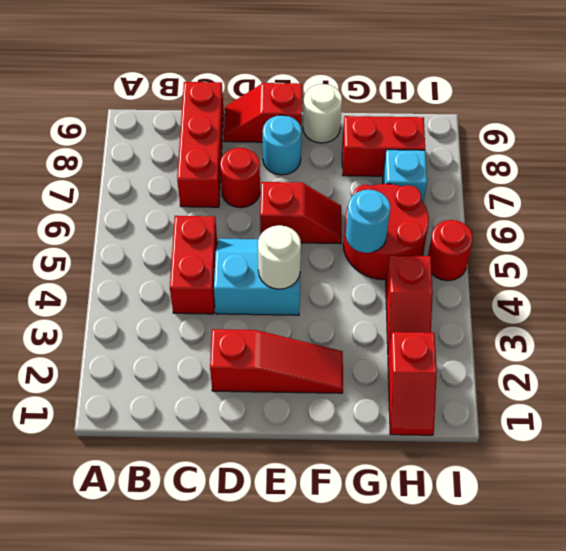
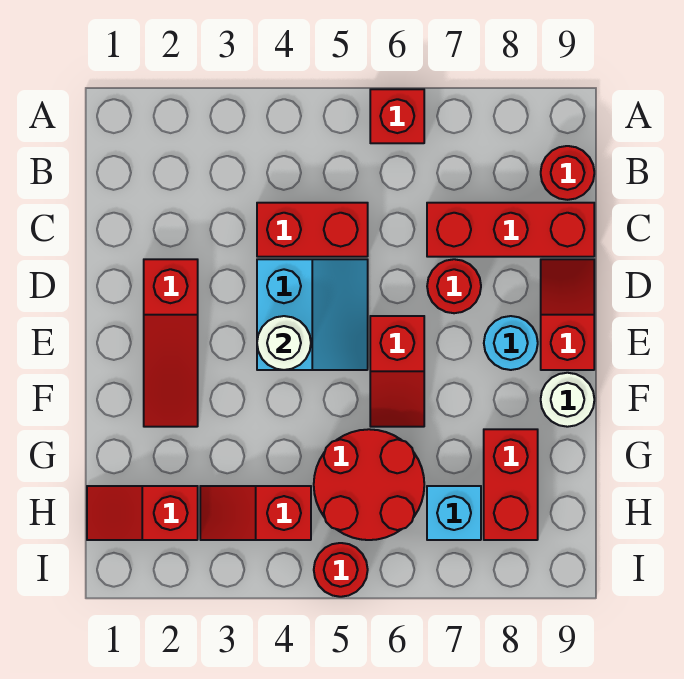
none -> red 1x1 brick [370,89,424,143]
none -> red 1x1 round brick [541,146,594,200]
cyan 1x1 round brick [346,190,391,253] -> none

